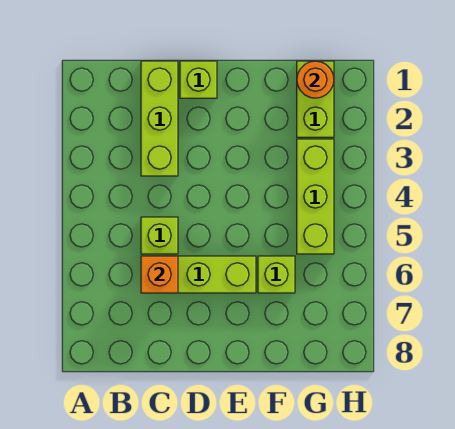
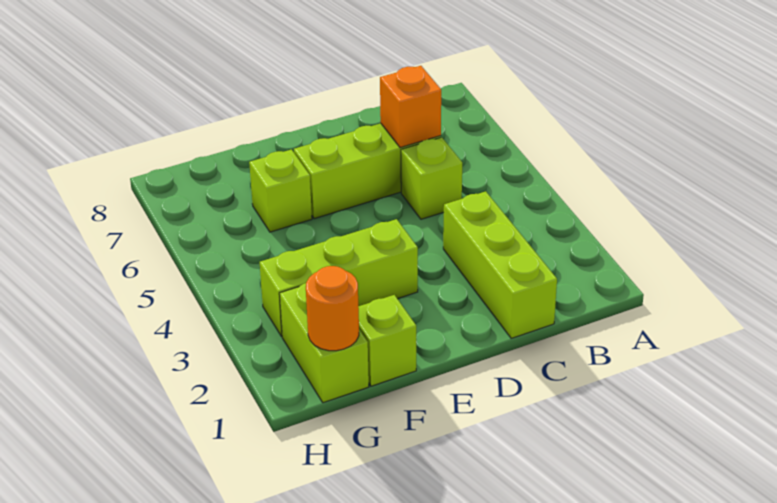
lime 1x1 brick [180,61,217,98] -> lime 1x1 brick moved to [358,295,416,386]
lime 1x3 brick [297,139,334,254] -> lime 1x3 brick turned to [260,219,418,336]

